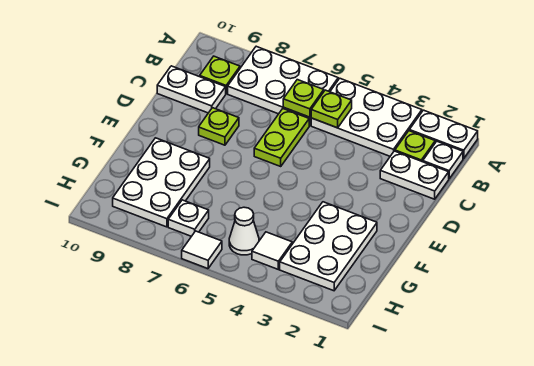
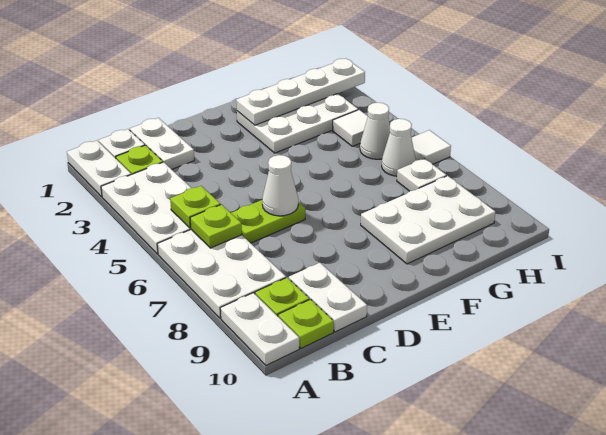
none -> white 1x2 plate [220,293,299,365]
none -> white 1x1 cone [262,155,298,216]
lime 1x1 plate [199,108,239,145] -> lime 1x1 plate moved to [278,299,334,348]
none -> white 1x4 plate [236,59,365,125]
none -> white 1x1 cone [382,119,416,176]

